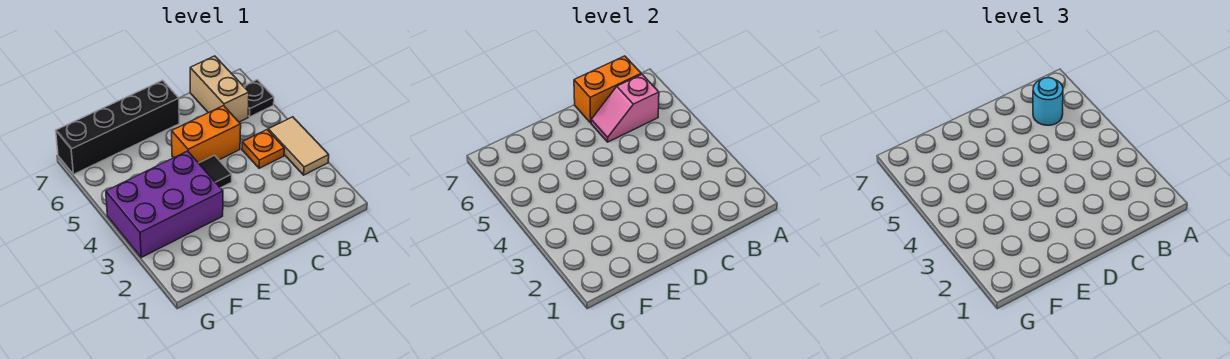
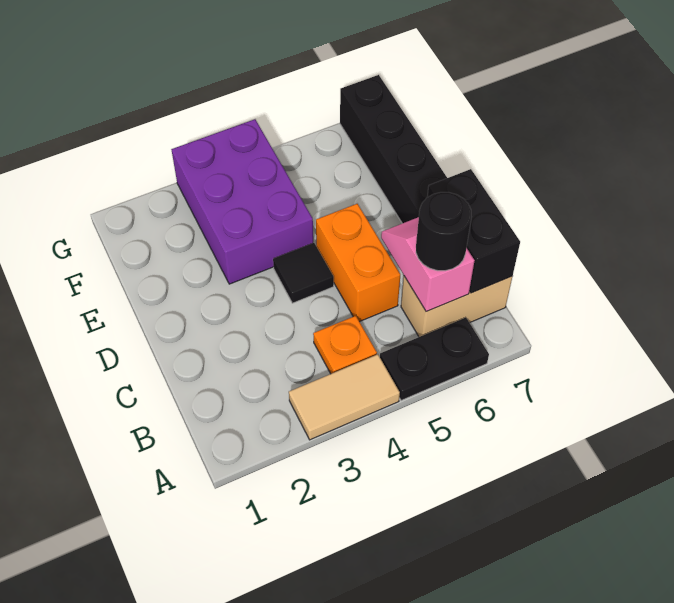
black 1x1 plate [244,80,274,117] -> black 1x2 plate [380,318,489,401]
cyan 1x1 round brick [1033,78,1063,125] -> black 1x1 round brick [416,192,471,271]
orange 1x2 brick [574,56,641,123] -> black 1x2 brick [427,169,520,293]

